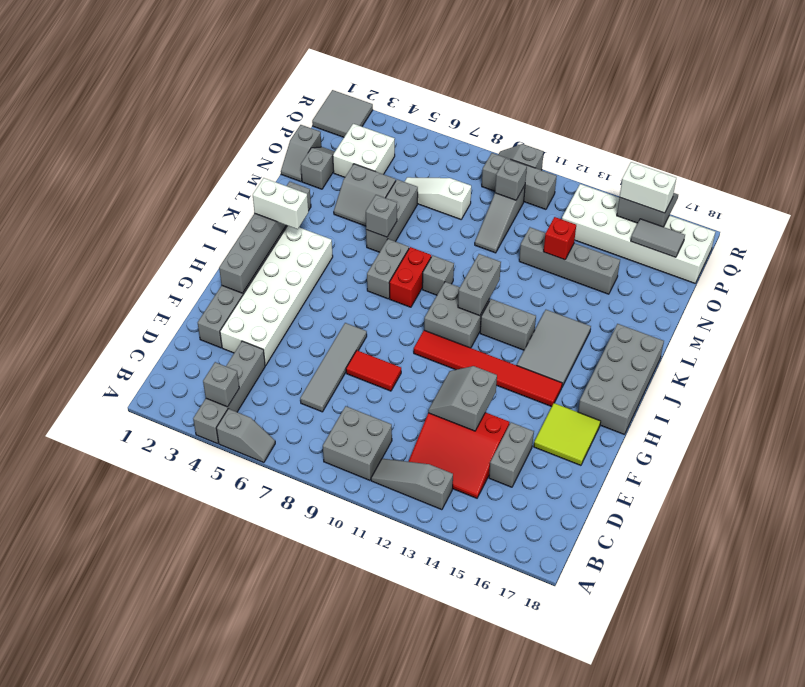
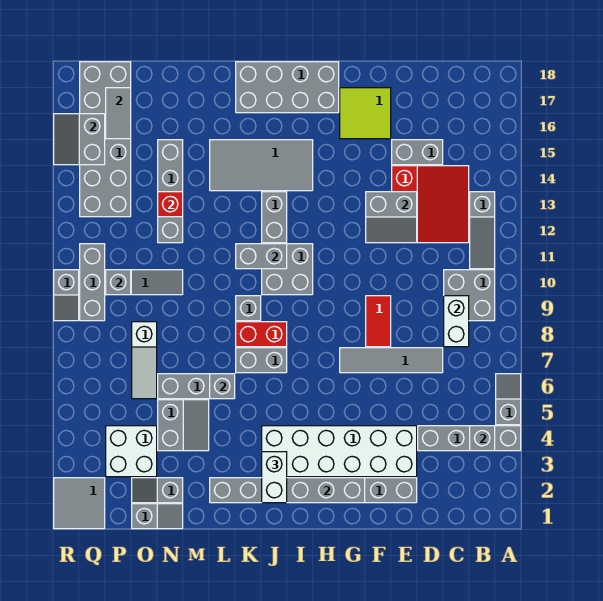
red 1x6 tile [414,330,562,407] -> none
grey 2x3 tile [517,310,591,387] -> grey 2x4 tile [210,140,313,191]
white 2x6 brick [562,184,715,283] -> grey 2x6 brick [80,62,131,217]
white 1x2 brick [620,162,676,213] -> white 1x2 brick moved to [444,296,469,347]

